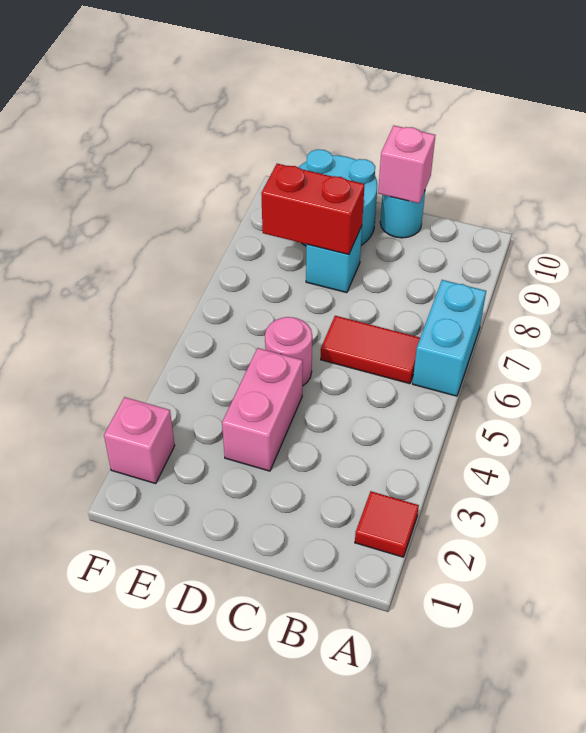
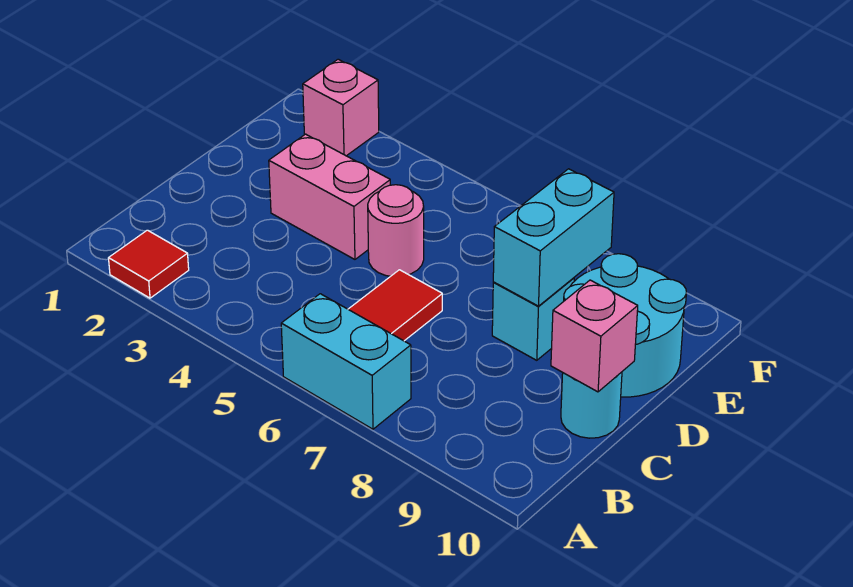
red 1x2 brick [261,164,365,254] -> cyan 1x2 brick [493,169,614,306]

